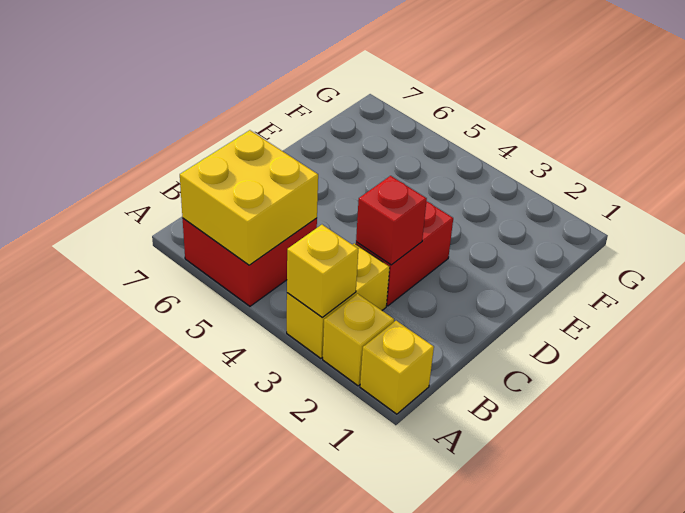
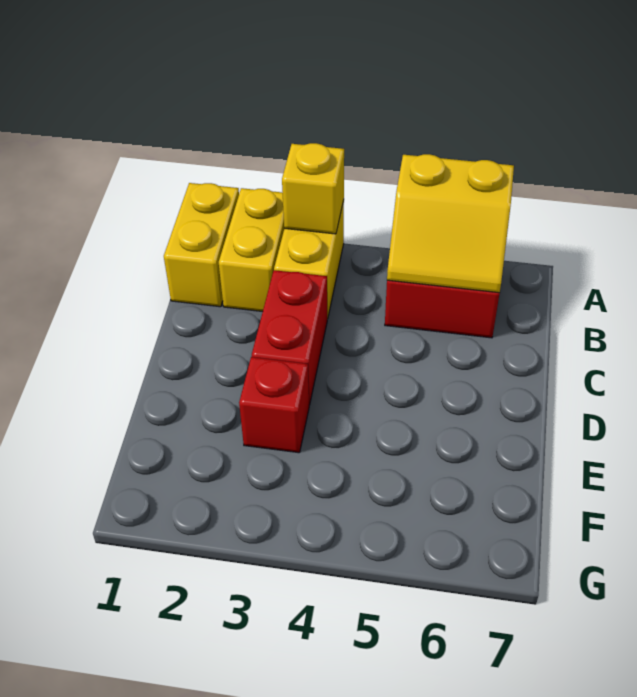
yellow 1x1 brick [360,321,434,414] -> yellow 1x2 brick [164,183,239,307]
yellow 1x1 brick [323,294,394,386] -> yellow 1x2 brick [219,188,284,312]
yellow 2x2 brick [180,130,318,265] -> yellow 2x2 slope [387,154,514,293]
red 1x1 brick [356,176,427,265] -> red 1x1 brick moved to [239,357,309,453]

